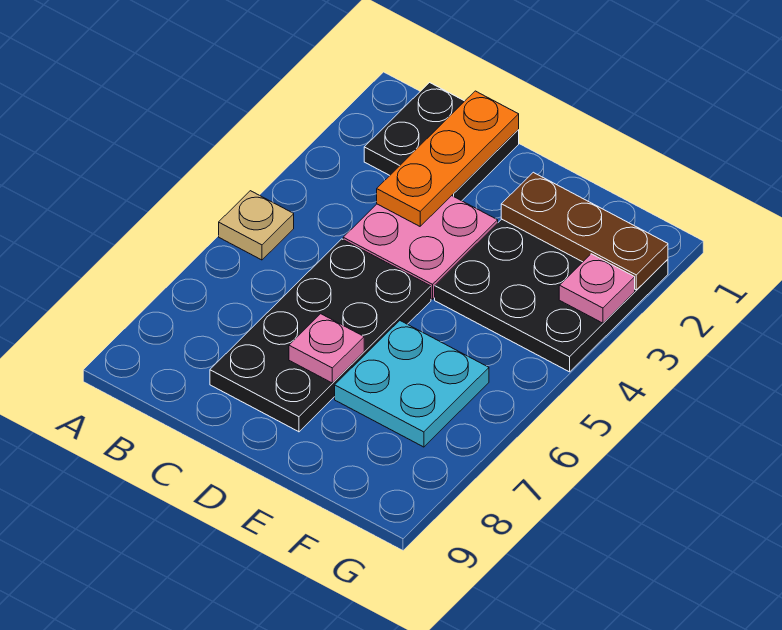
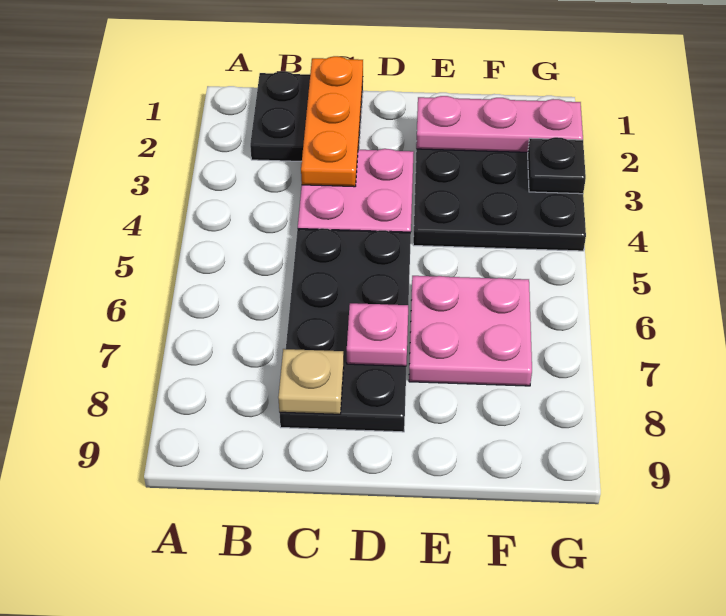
tan 1x1 plate [219,191,294,260] -> tan 1x1 plate moved to [278,349,344,414]
brown 1x3 plate [501,172,668,290] -> pink 1x3 plate [416,96,583,152]
cyan 2x2 plate [335,321,489,447] -> pink 2x2 plate [409,276,532,386]
pink 1x1 plate [559,254,635,323] -> black 1x1 plate [528,137,586,194]

